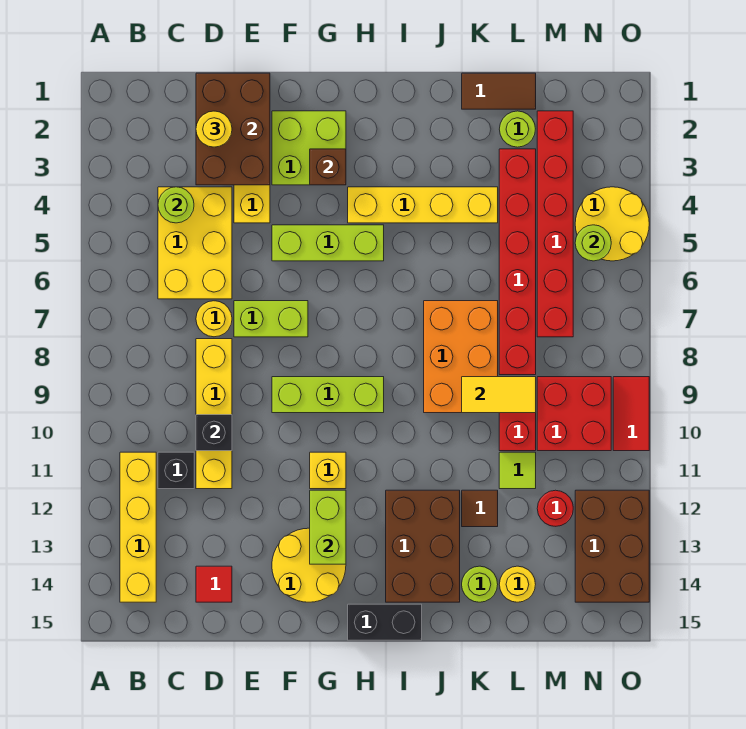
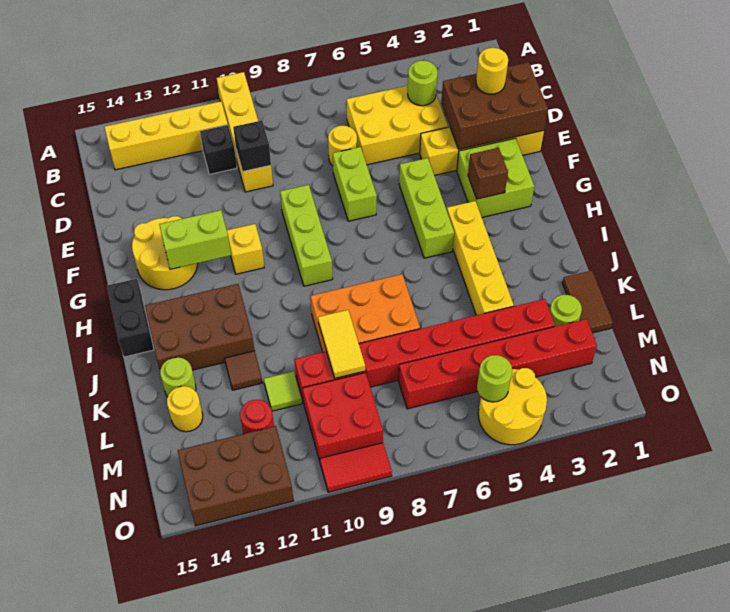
yellow 1x4 brick [196,339,232,489] -> yellow 1x4 brick turned to [217,72,273,192]
red 1x1 tile [196,566,232,602] -> none

